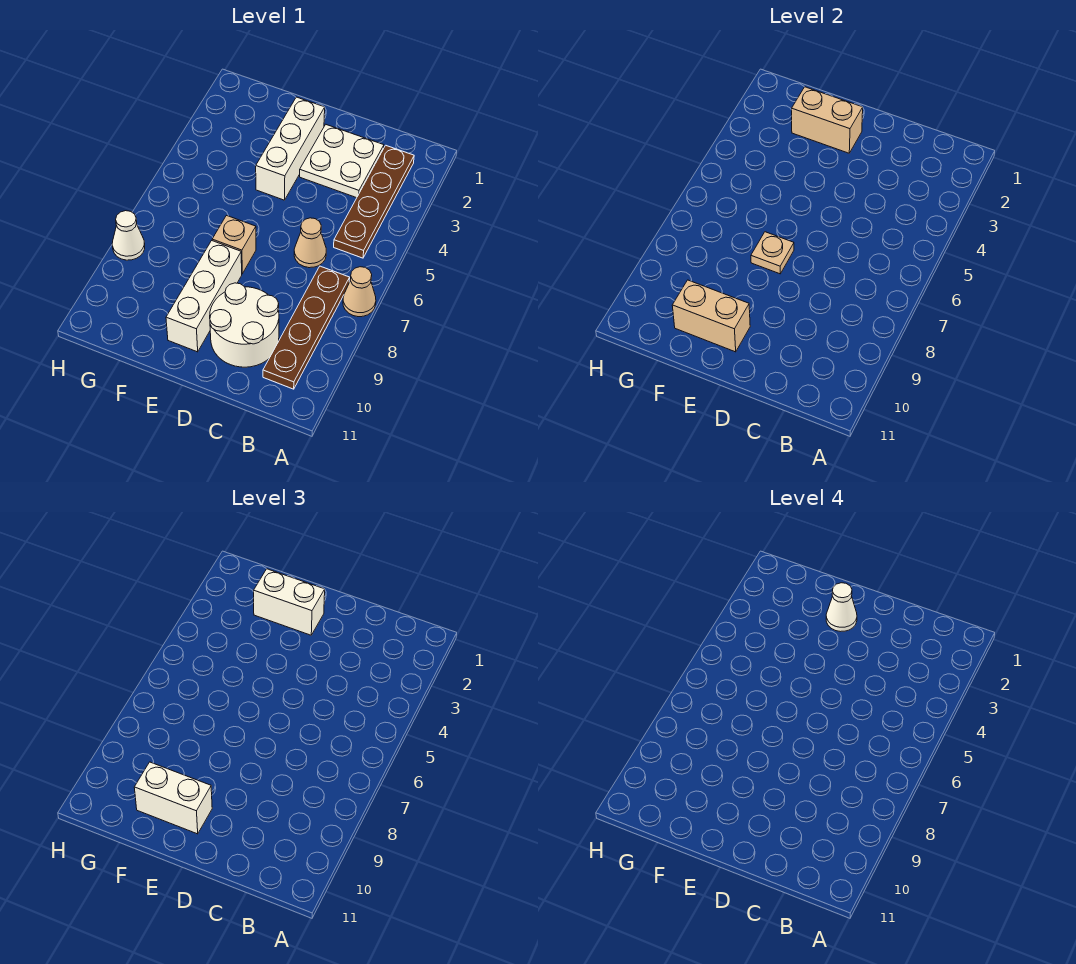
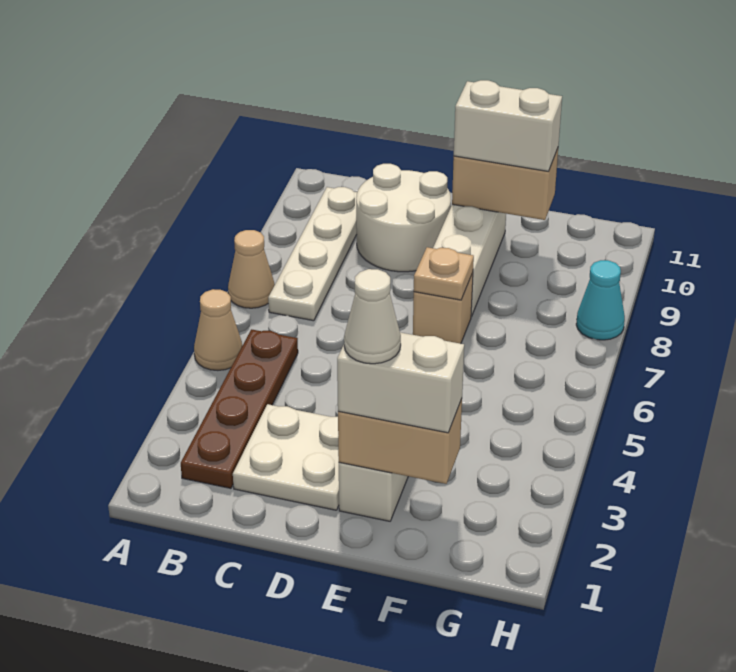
brown 1x4 plate [263,266,350,389] -> white 1x4 plate [268,187,357,321]
tan 1x1 cone [294,218,326,268] -> tan 1x1 cone moved to [194,289,243,370]
white 1x1 cone [112,211,145,260] -> cyan 1x1 cone [576,260,625,340]

